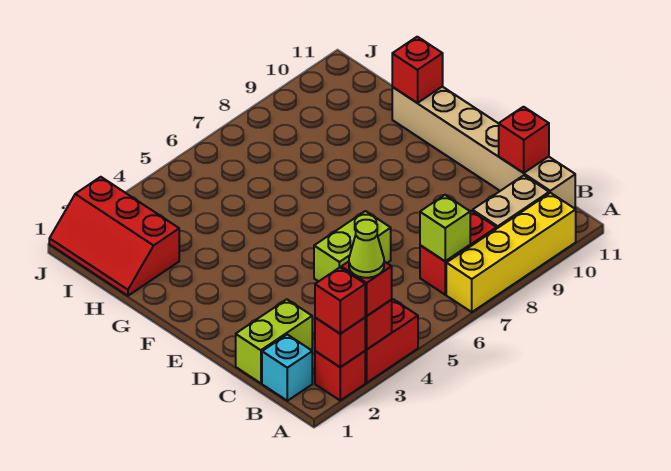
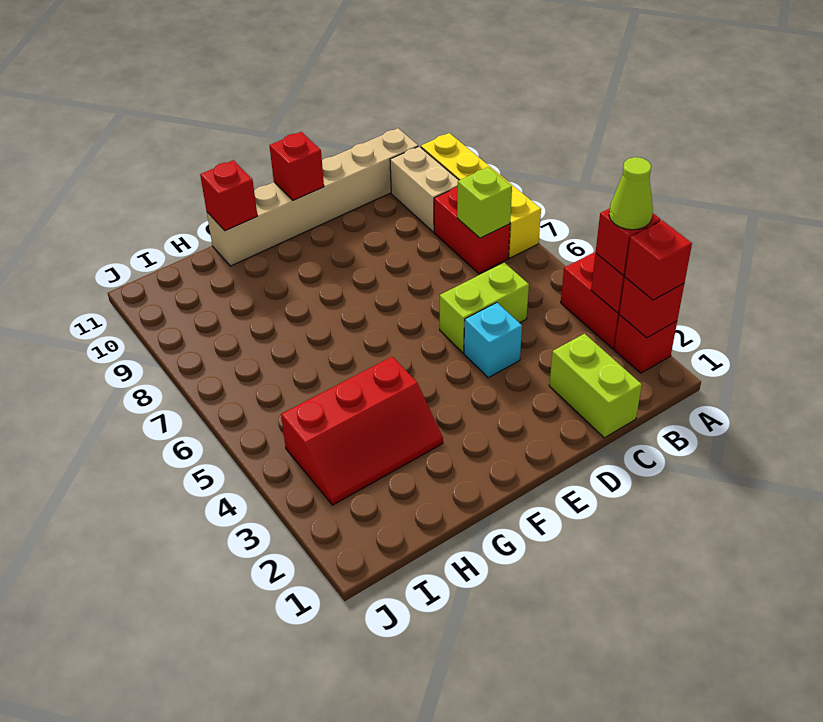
cyan 1x1 brick [262,335,312,401] -> cyan 1x1 brick moved to [464,303,522,378]
red 1x1 brick [499,107,549,173] -> red 1x1 brick moved to [269,132,324,200]
lime 1x2 brick [314,211,391,281] -> lime 1x2 brick turned to [440,263,529,353]
red 2x3 slope [49,177,179,296] -> red 2x3 slope moved to [281,357,443,505]

